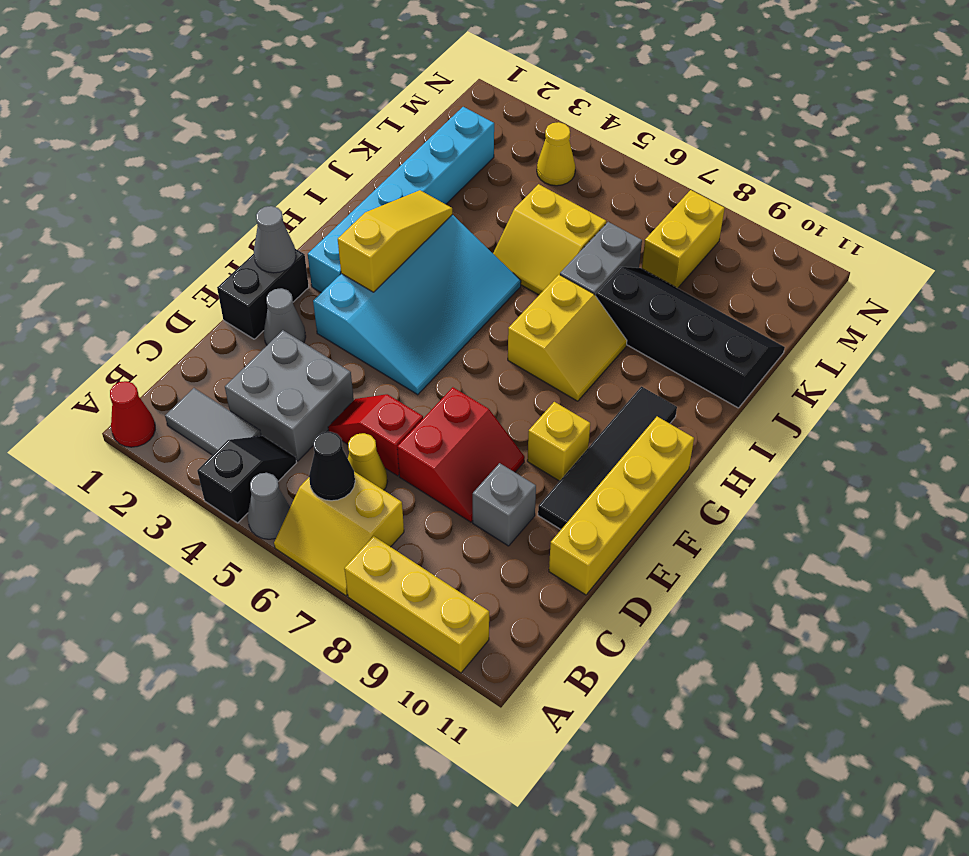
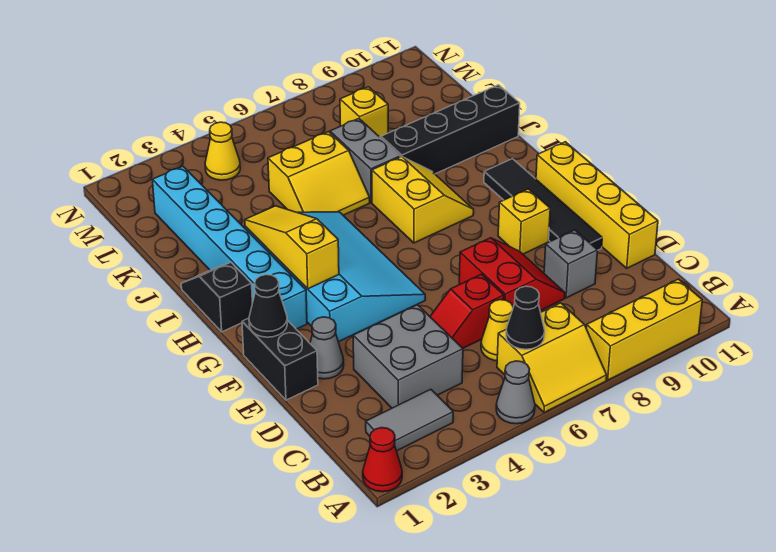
black 1x2 slope [197,436,297,523] -> black 1x2 slope moved to [181,262,252,332]
grey 1x1 cone [254,206,296,273] -> black 1x1 cone [249,275,287,337]
yellow 1x2 brick [642,190,725,288] -> yellow 1x1 brick [340,87,388,137]

